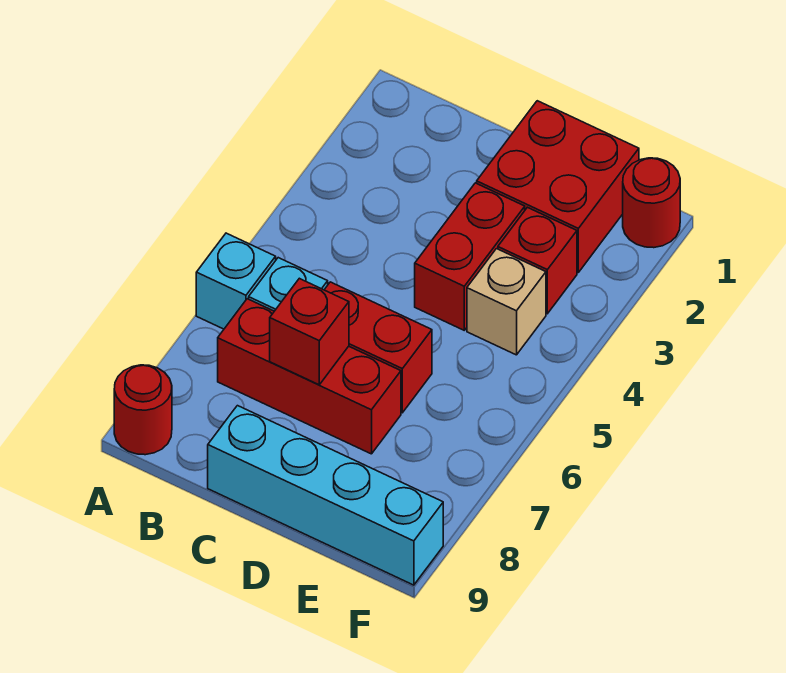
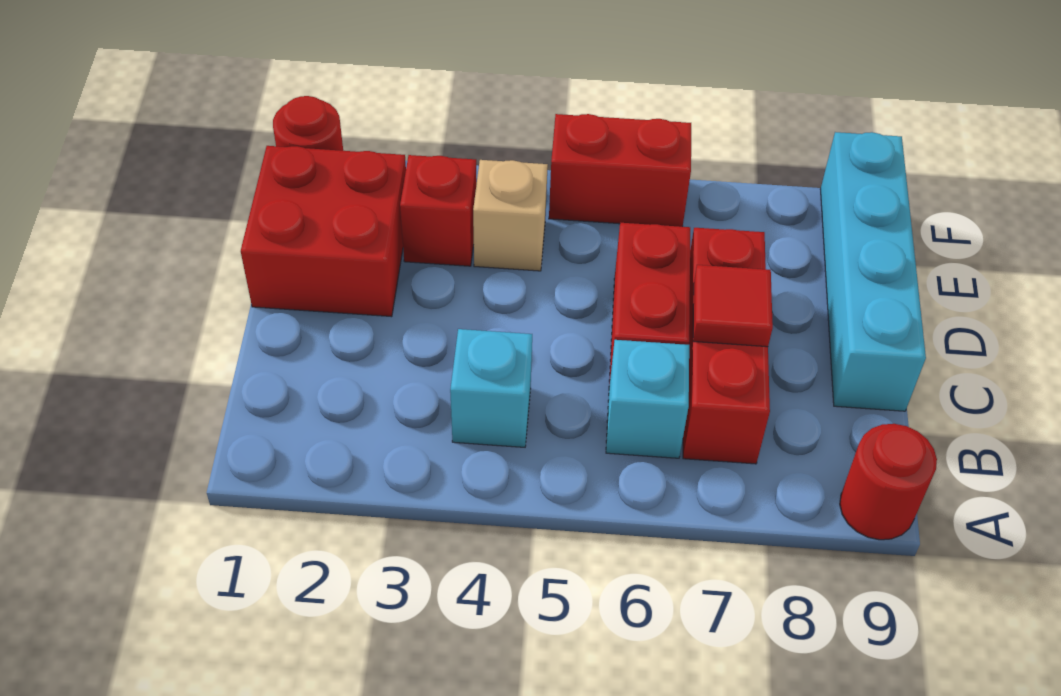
cyan 1x1 brick [196,233,276,329] -> cyan 1x1 brick moved to [450,329,532,447]
red 1x1 brick [270,278,349,385] -> red 1x1 tile [693,265,773,347]
red 1x2 brick [415,183,525,330] -> red 1x2 brick moved to [549,114,691,227]

